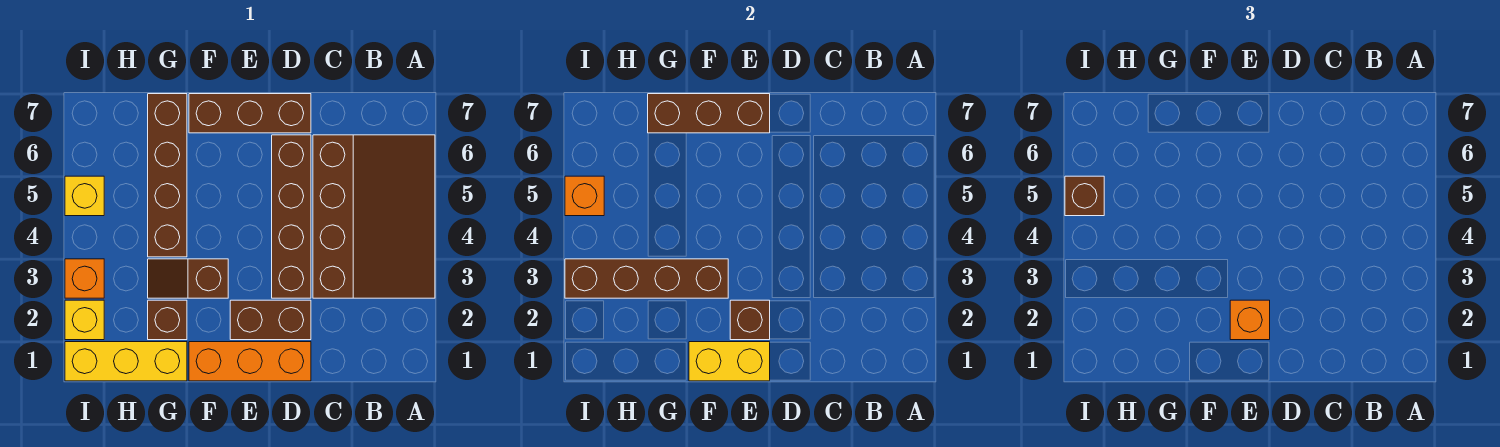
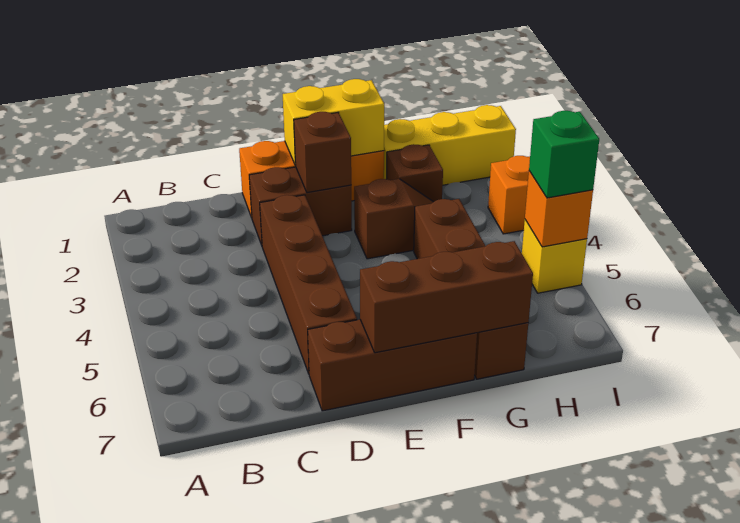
brown 3x4 slope [313,135,435,298] -> none
orange 1x1 brick [1230,300,1270,340] -> none
brown 1x4 brick [565,259,728,298] -> none
yellow 1x1 brick [65,300,104,340] -> none
brown 1x1 brick [1065,176,1104,216] -> green 1x1 brick [529,111,599,198]

